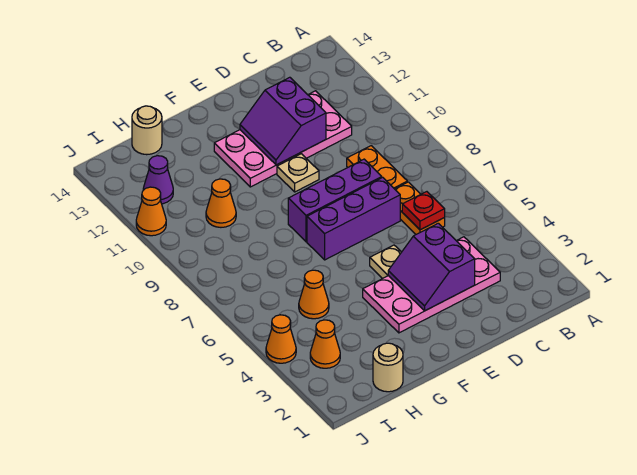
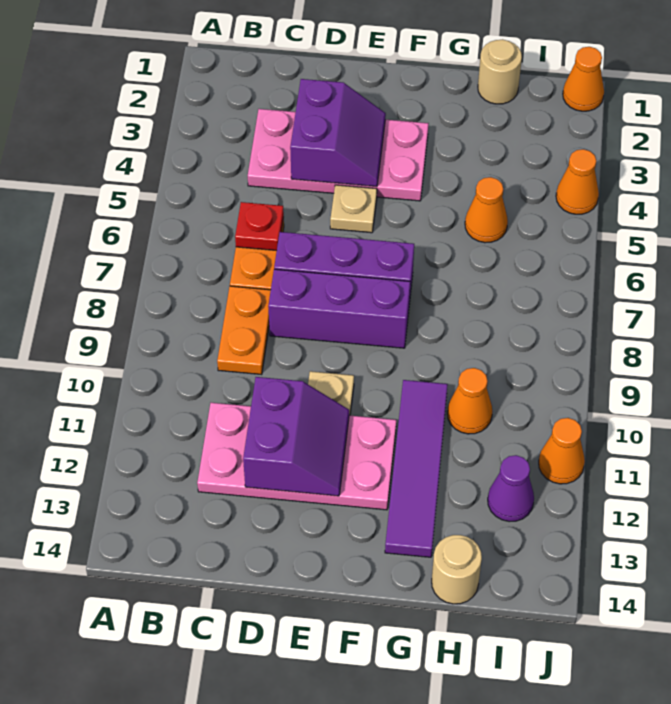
none -> purple 1x4 tile [385,380,448,557]
orange 1x1 cone [310,320,340,368] -> orange 1x1 cone moved to [563,47,604,111]

